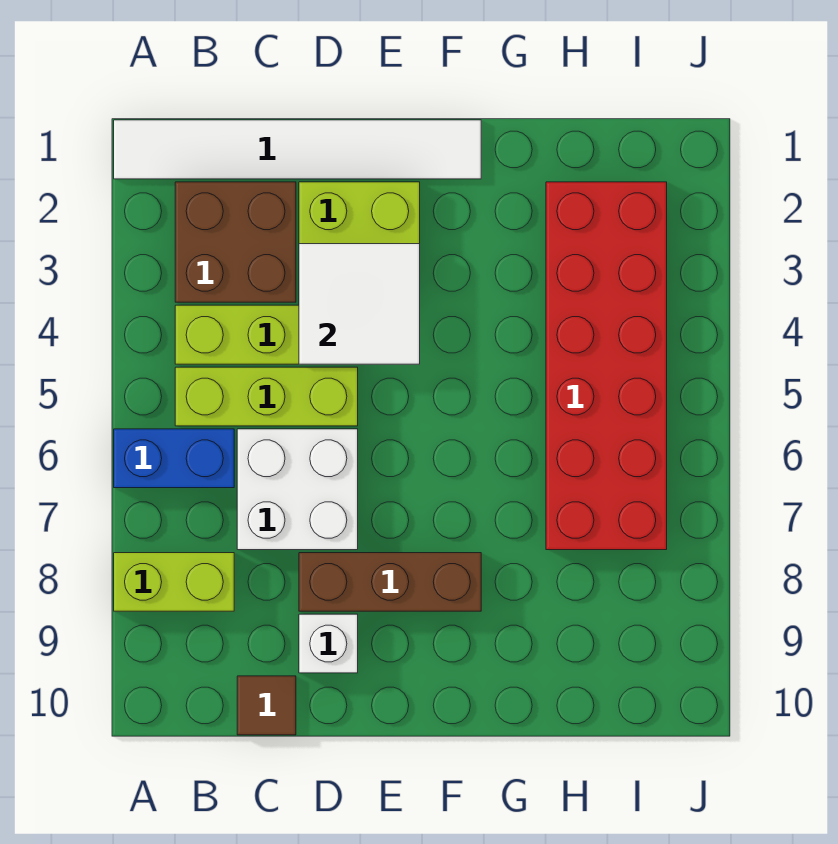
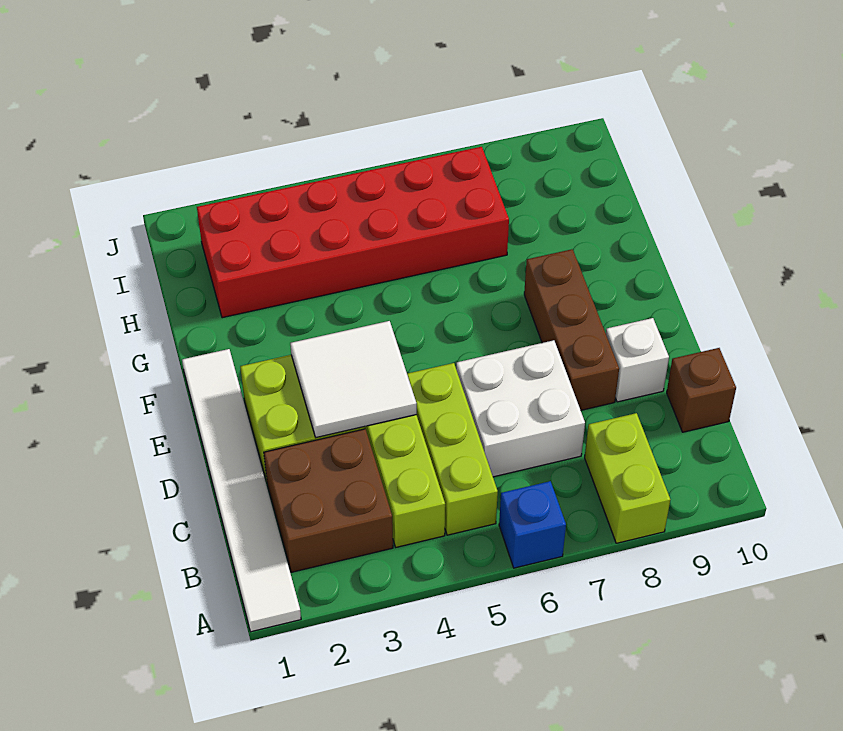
blue 1x2 brick [114,429,234,488] -> blue 1x1 brick [499,481,566,568]
brown 1x1 tile [237,676,296,735] -> brown 1x1 brick [667,348,736,432]

